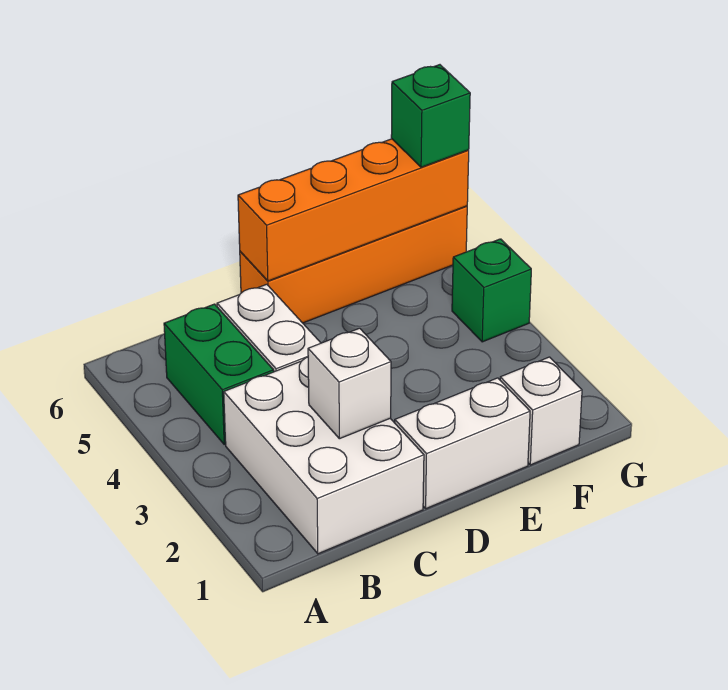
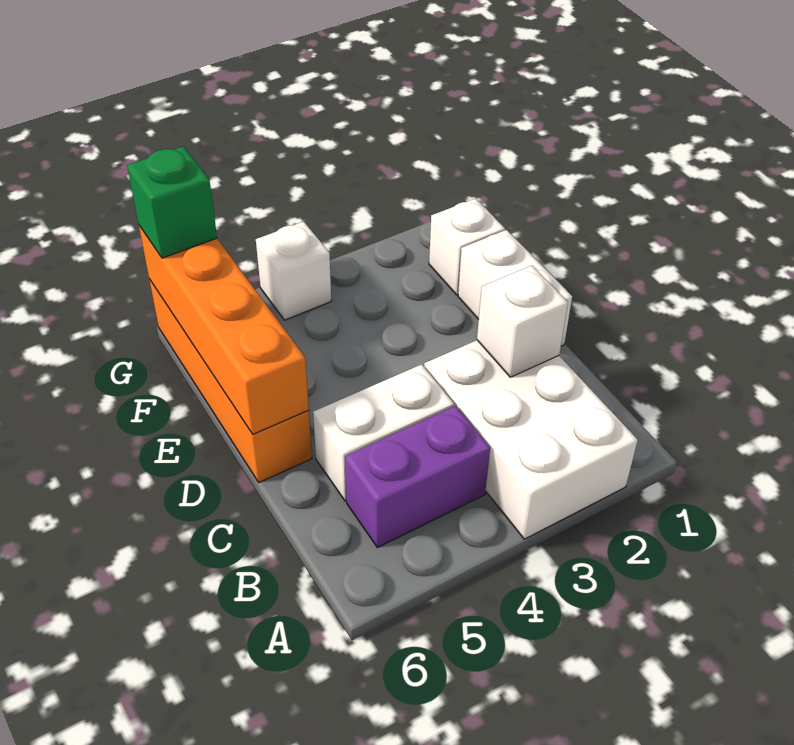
white 2x3 brick [224,357,424,554] -> white 2x3 brick turned to [424,340,638,539]
green 1x2 brick [164,304,274,444] -> purple 1x2 brick [345,406,490,548]
green 1x1 brick [452,239,531,342] -> white 1x1 brick [256,221,331,320]

